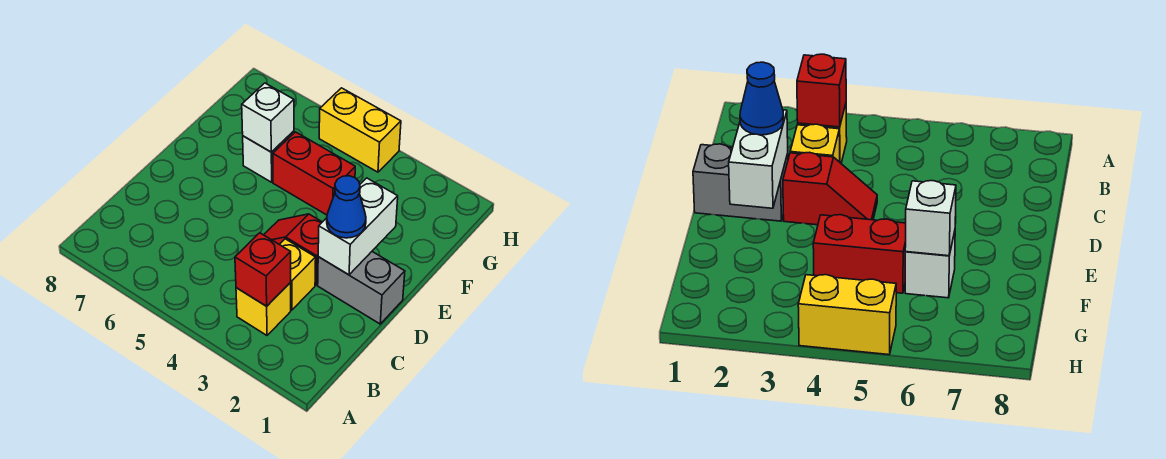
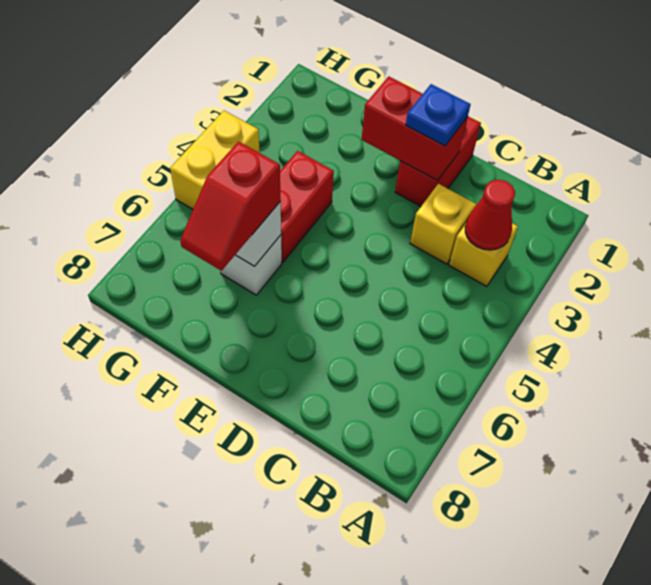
red 1x1 brick [235,233,291,306] -> red 1x1 cone [465,180,515,250]
grey 1x2 brick [318,252,405,324] -> red 1x2 brick [395,117,481,206]
white 1x2 brick [318,178,398,275] -> red 1x2 brick [362,76,467,181]
blue 1x1 cone [327,176,366,238] -> blue 1x1 plate [406,84,471,146]
red 1x2 slope [264,214,322,285] -> red 1x2 slope moved to [180,142,281,271]

